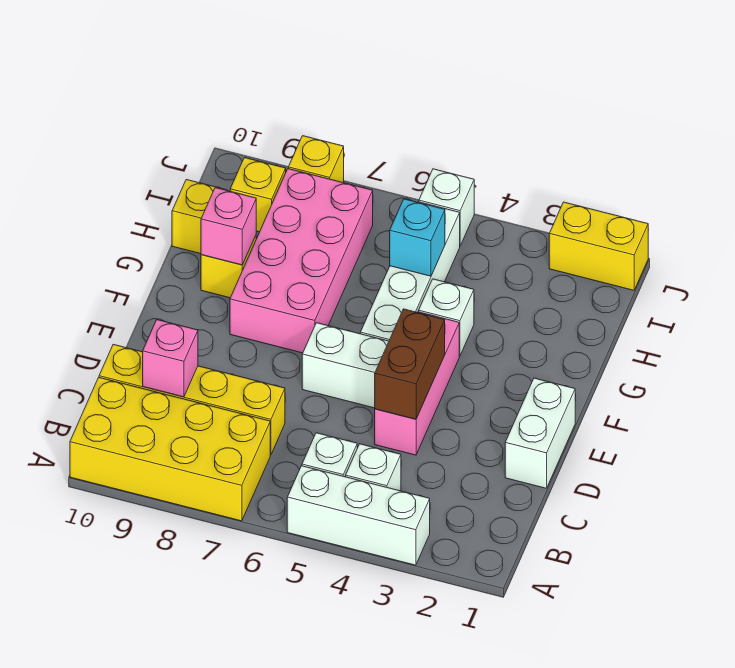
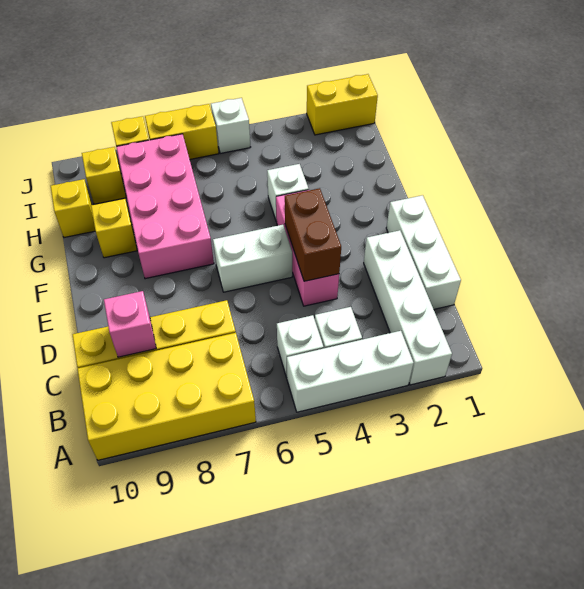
white 1x2 brick [505,378,575,488] -> white 1x3 brick [386,195,461,309]
white 1x4 brick [360,202,460,341] -> white 1x4 brick moved to [364,230,452,385]
pink 1x1 brick [201,188,256,265] -> none
cyan 1x1 brick [390,199,445,276] -> none
none -> yellow 1x2 brick [145,104,219,159]

